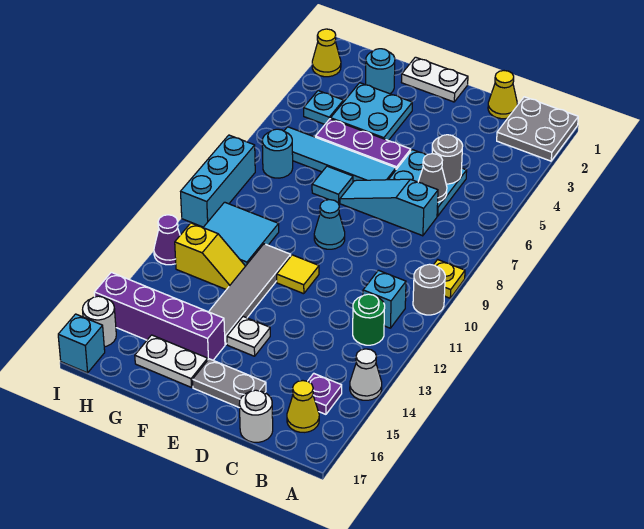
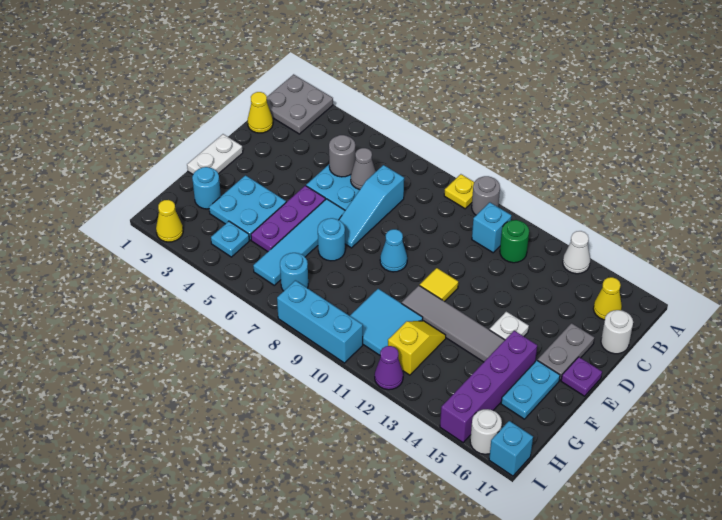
purple 1x1 plate [308,373,342,414] -> purple 1x1 plate moved to [561,357,602,396]
cyan 1x1 tile [312,166,353,203] -> cyan 1x1 round brick [318,218,345,261]
white 1x2 plate [135,335,208,387] -> cyan 1x2 plate [501,360,560,419]

